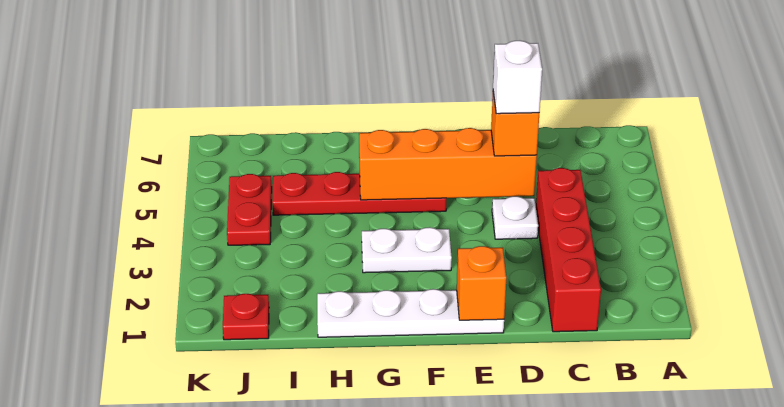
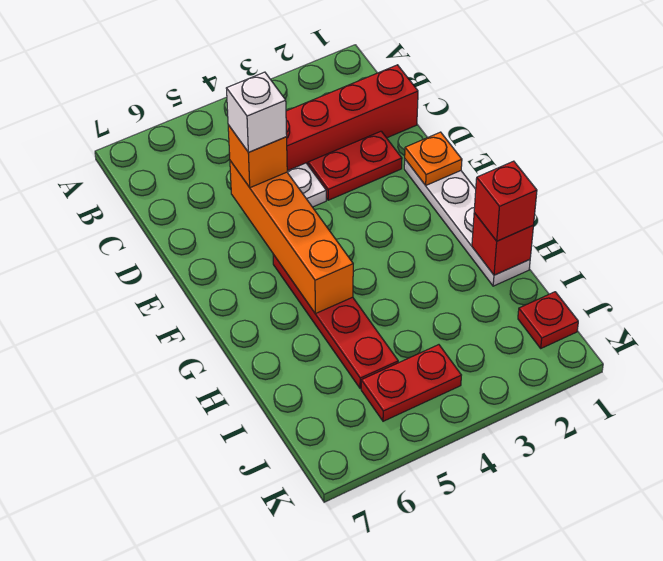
none -> red 1x2 plate [308,131,402,200]
orange 1x1 brick [457,246,506,320] -> orange 1x1 plate [405,132,462,185]
white 1x2 plate [362,227,452,273] -> none
none -> red 1x1 brick [472,213,534,275]
none -> red 1x1 brick [474,161,537,241]

